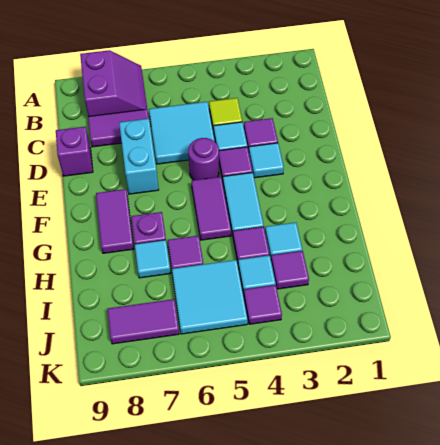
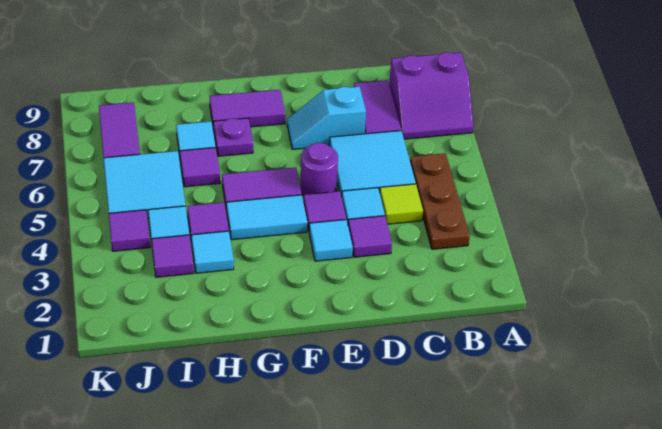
none -> brown 1x3 plate [410,153,470,249]
cyan 1x2 brick [119,119,159,194] -> cyan 1x2 slope [287,87,366,149]
purple 1x1 brick [56,127,93,176] -> none

